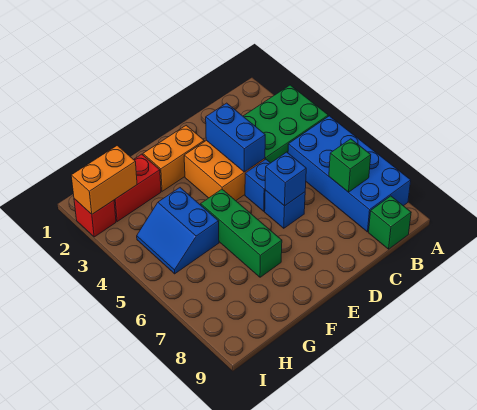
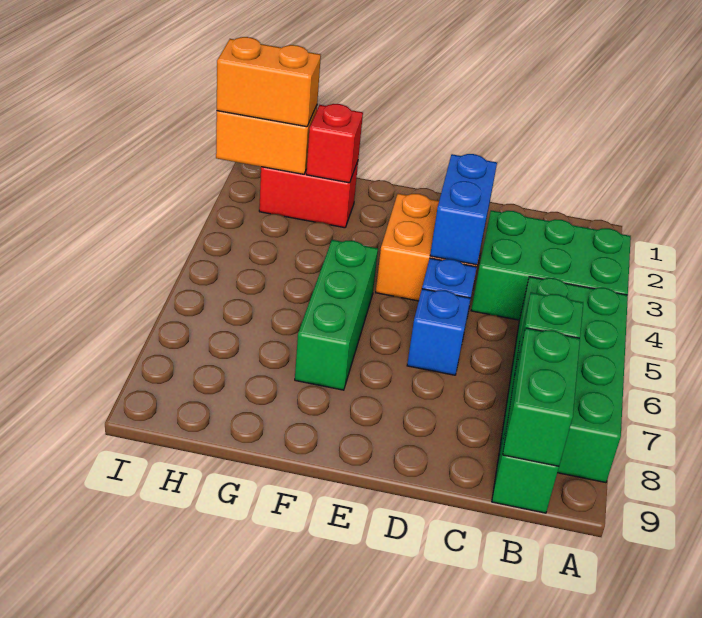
blue 2x4 brick [288,116,411,232] -> green 2x4 brick [499,277,628,483]
none -> green 1x2 brick [503,328,580,466]
blue 1x1 brick [265,152,306,206] -> none
orange 1x2 brick [143,125,204,191] -> orange 1x2 brick moved to [217,37,321,127]
blue 2x2 slope [137,188,219,274] -> none
red 1x1 brick [74,199,116,237] -> red 1x1 brick moved to [306,104,363,183]

